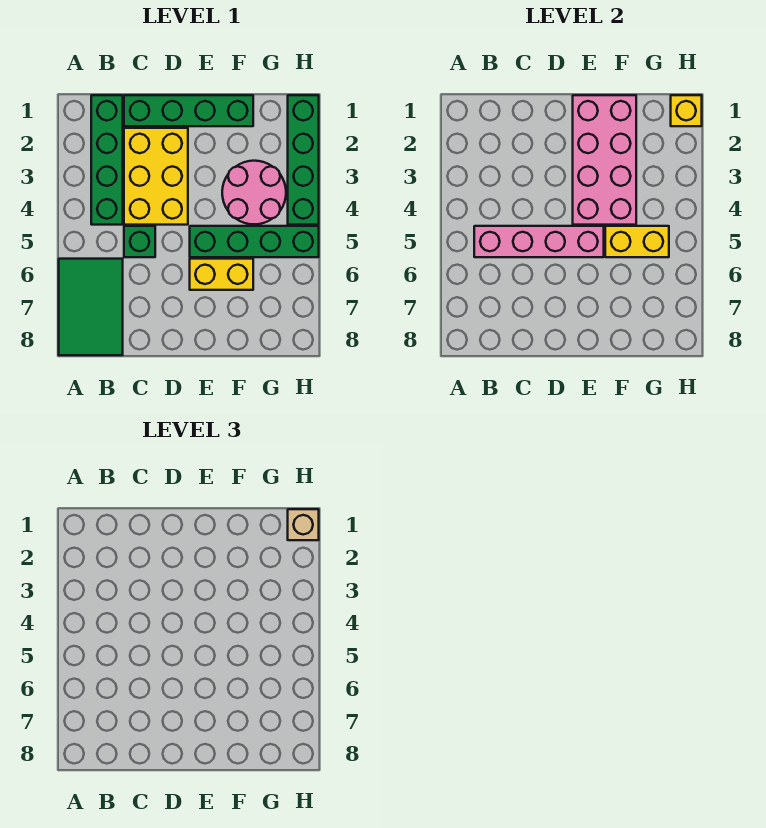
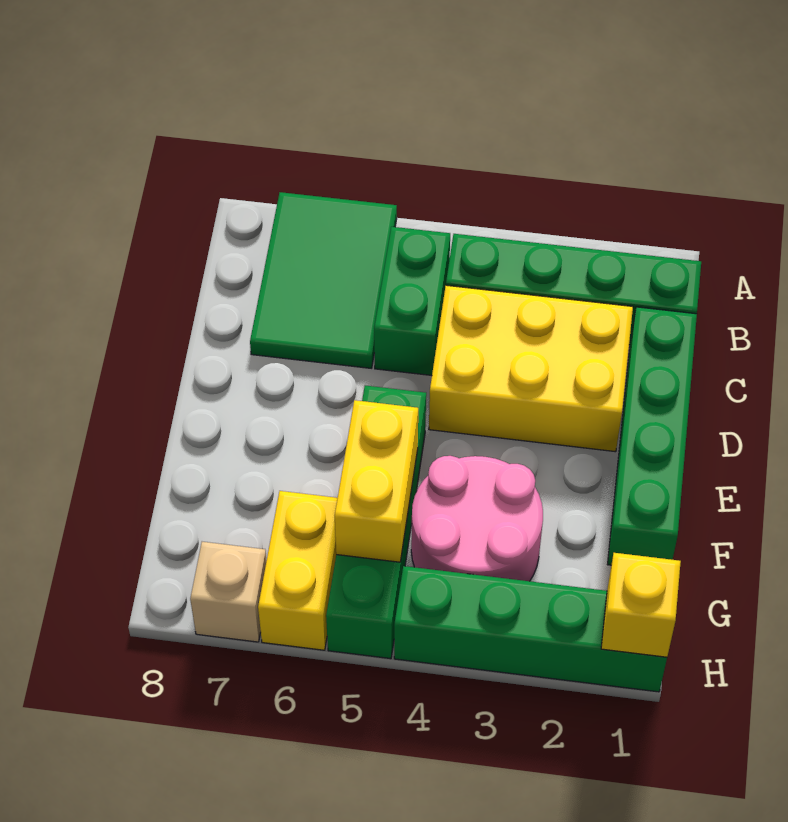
green 2x3 tile [59,259,123,355] -> green 2x3 tile turned to [250,192,397,368]
pink 1x4 brick [474,226,604,257] -> none
green 1x1 brick [124,226,155,257] -> green 1x2 brick [374,227,450,375]
pink 2x4 brick [573,95,636,225] -> none
yellow 1x2 brick [190,259,253,290] -> yellow 1x2 brick moved to [258,491,338,650]
tan 1x1 brick [288,509,319,540] -> tan 1x1 brick moved to [190,542,267,642]

